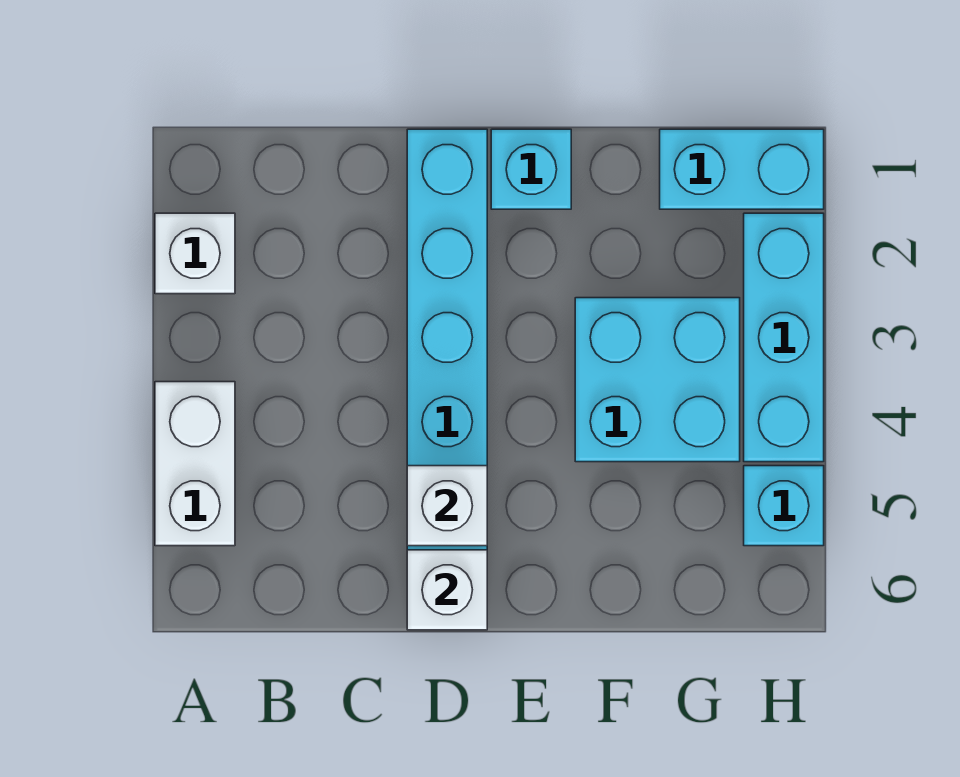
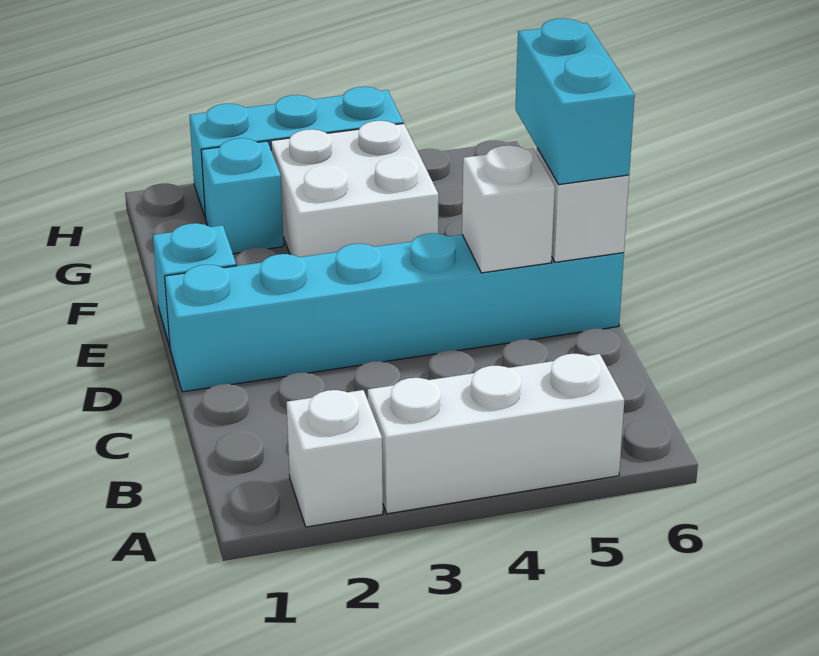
white 1x2 brick [155,382,235,546] -> white 1x3 brick [368,354,624,514]
cyan 2x2 brick [575,298,740,462] -> white 2x2 brick [271,121,439,257]
cyan 1x2 brick [660,129,824,209] -> cyan 1x2 brick moved to [516,18,635,184]
cyan 1x1 brick [744,466,824,546] -> cyan 1x1 brick moved to [201,138,284,254]

